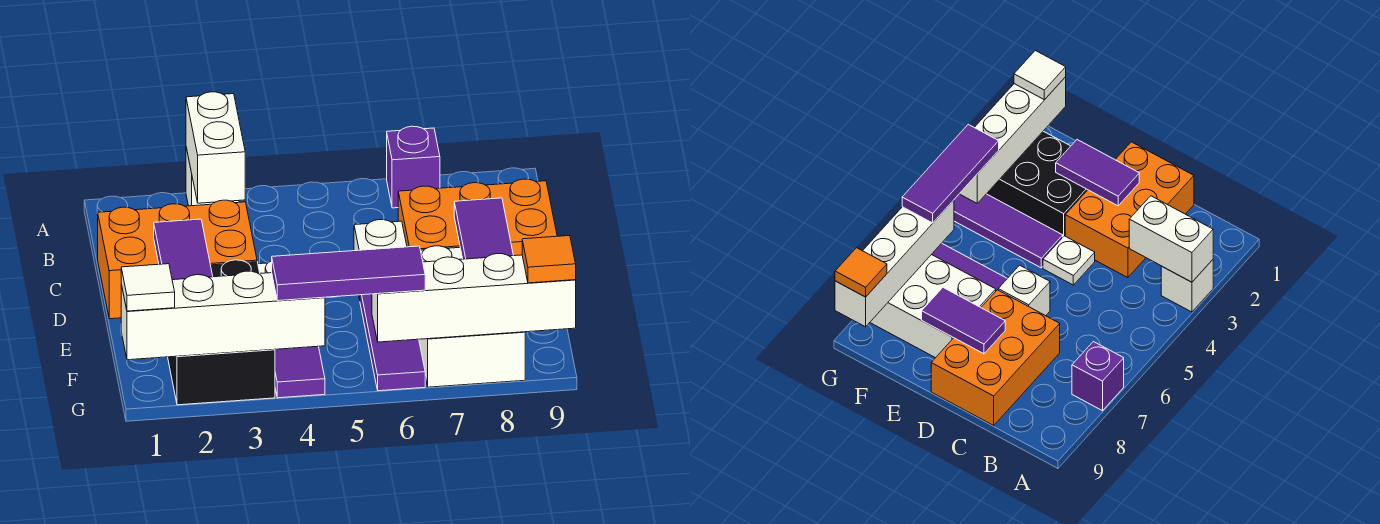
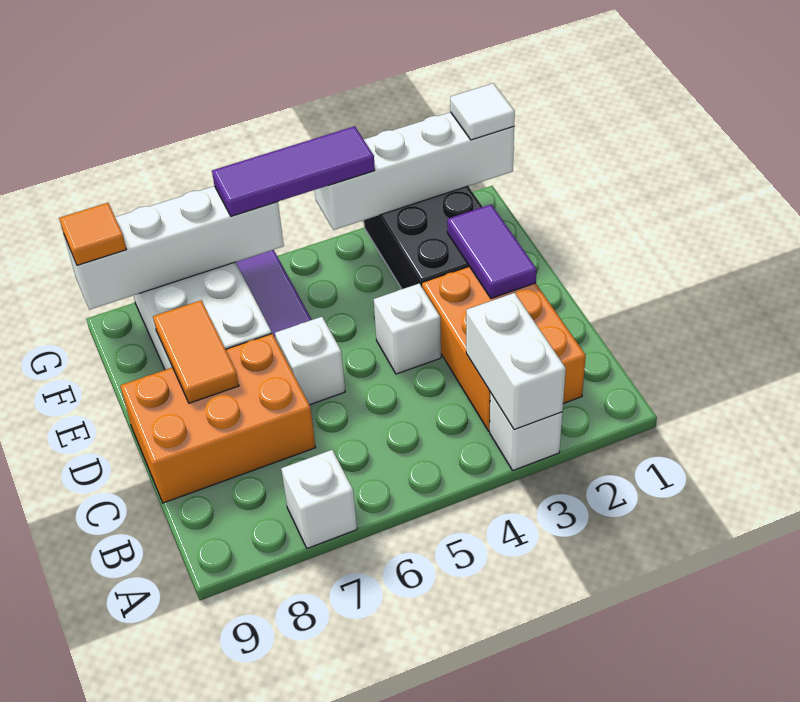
purple 1x1 brick [387,126,440,208] -> white 1x1 brick [281,450,357,548]
orange 2x3 brick [98,200,257,319] -> orange 2x3 brick turned to [422,266,586,431]
white 1x1 plate [1043,236,1095,285] -> white 1x1 brick [374,284,441,374]
purple 1x2 tile [454,198,513,259] -> orange 1x2 tile [153,300,239,403]
purple 1x3 tile [275,346,325,398] -> none

